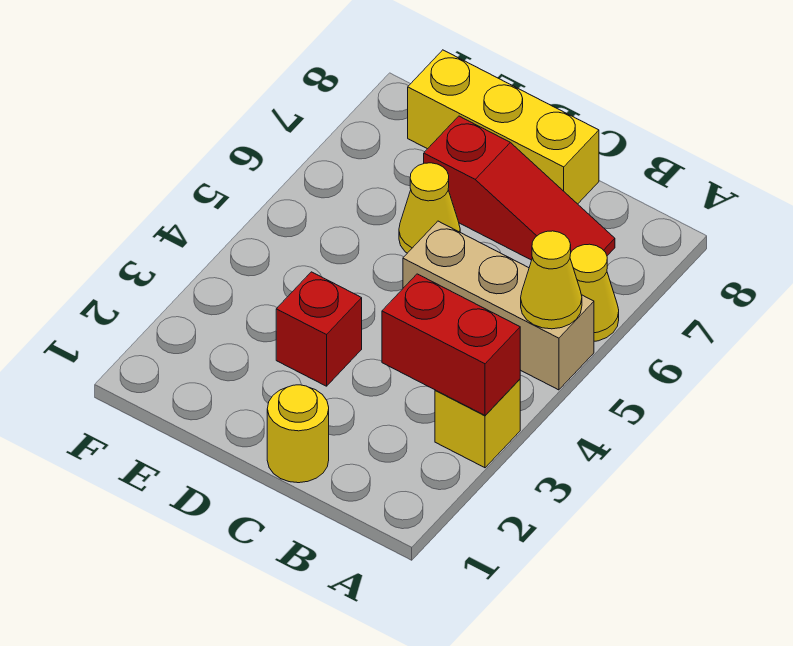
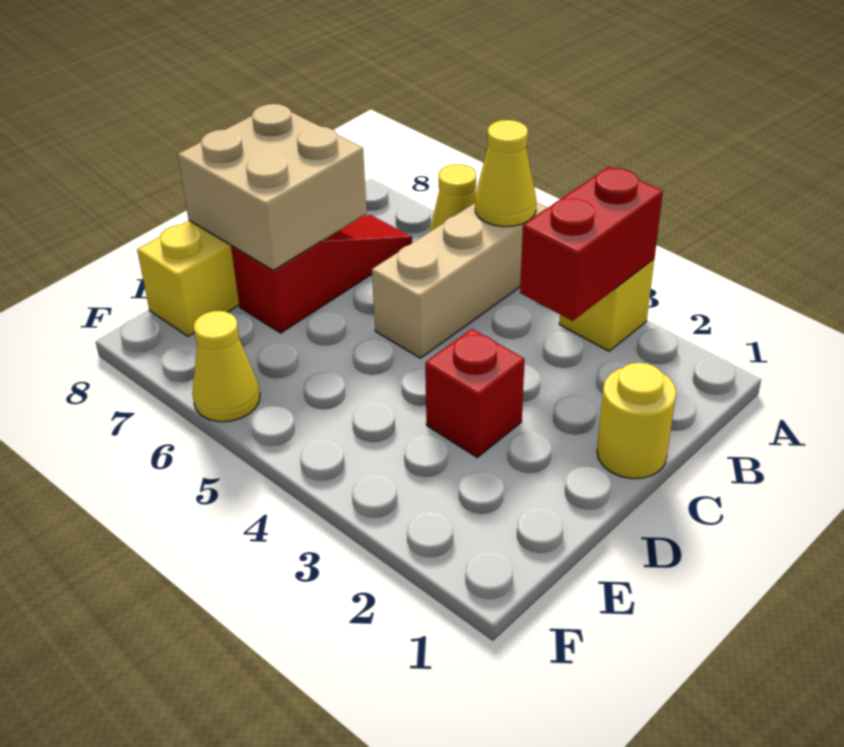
none -> tan 2x2 brick [178,104,367,270]
yellow 1x1 cone [399,163,460,253] -> yellow 1x1 cone moved to [192,311,260,422]

